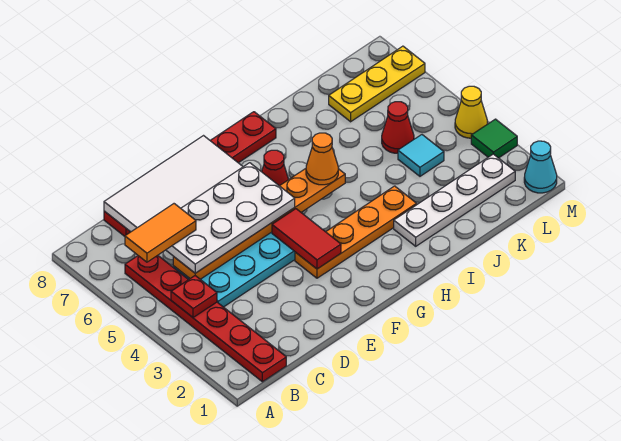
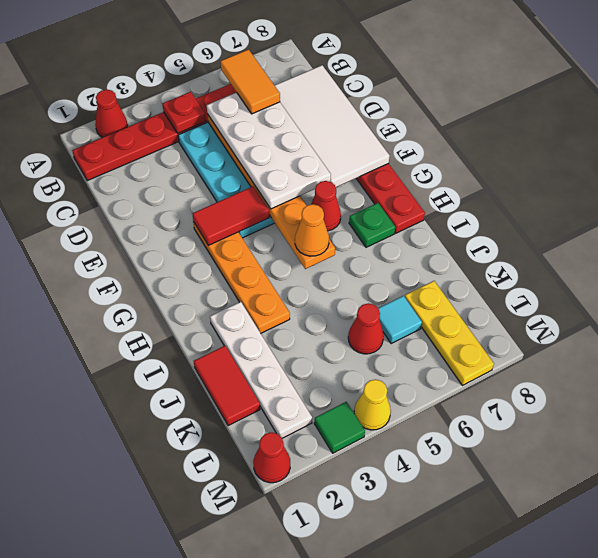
none -> red 1x1 cone [95,90,128,137]
none -> green 1x1 plate [349,203,395,247]
none -> red 1x2 tile [194,346,260,426]
cyan 1x1 tile [398,135,444,176] -> cyan 1x1 tile moved to [378,296,422,343]
cyan 1x1 cone [524,141,557,193] -> red 1x1 cone [253,432,290,483]

